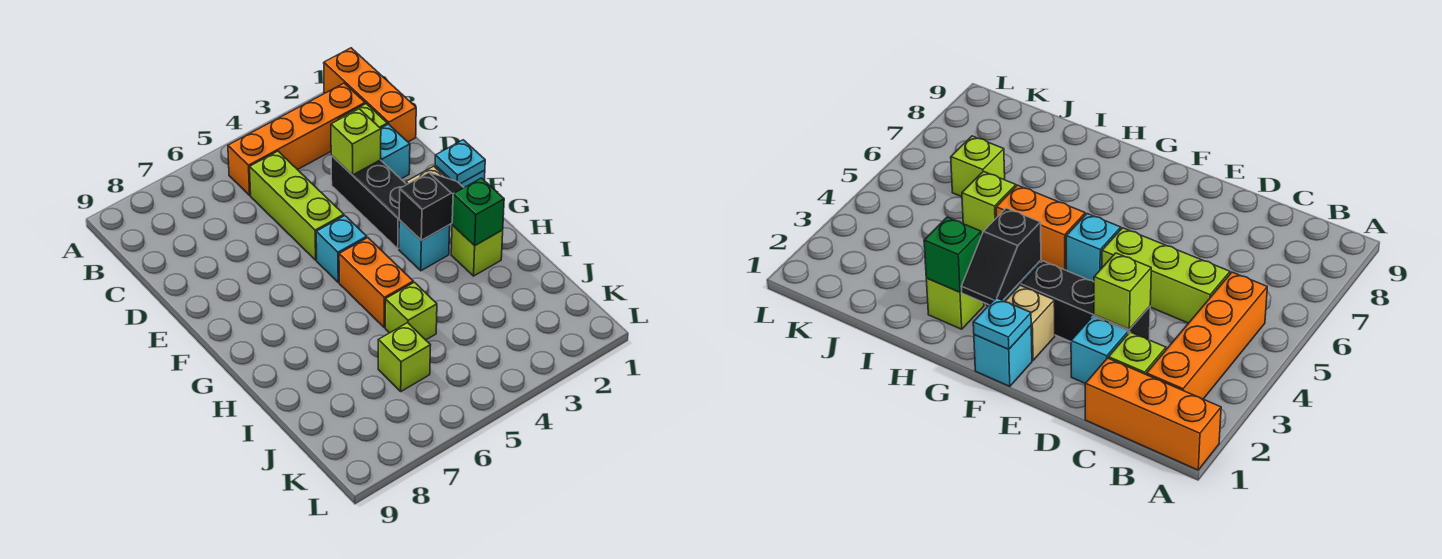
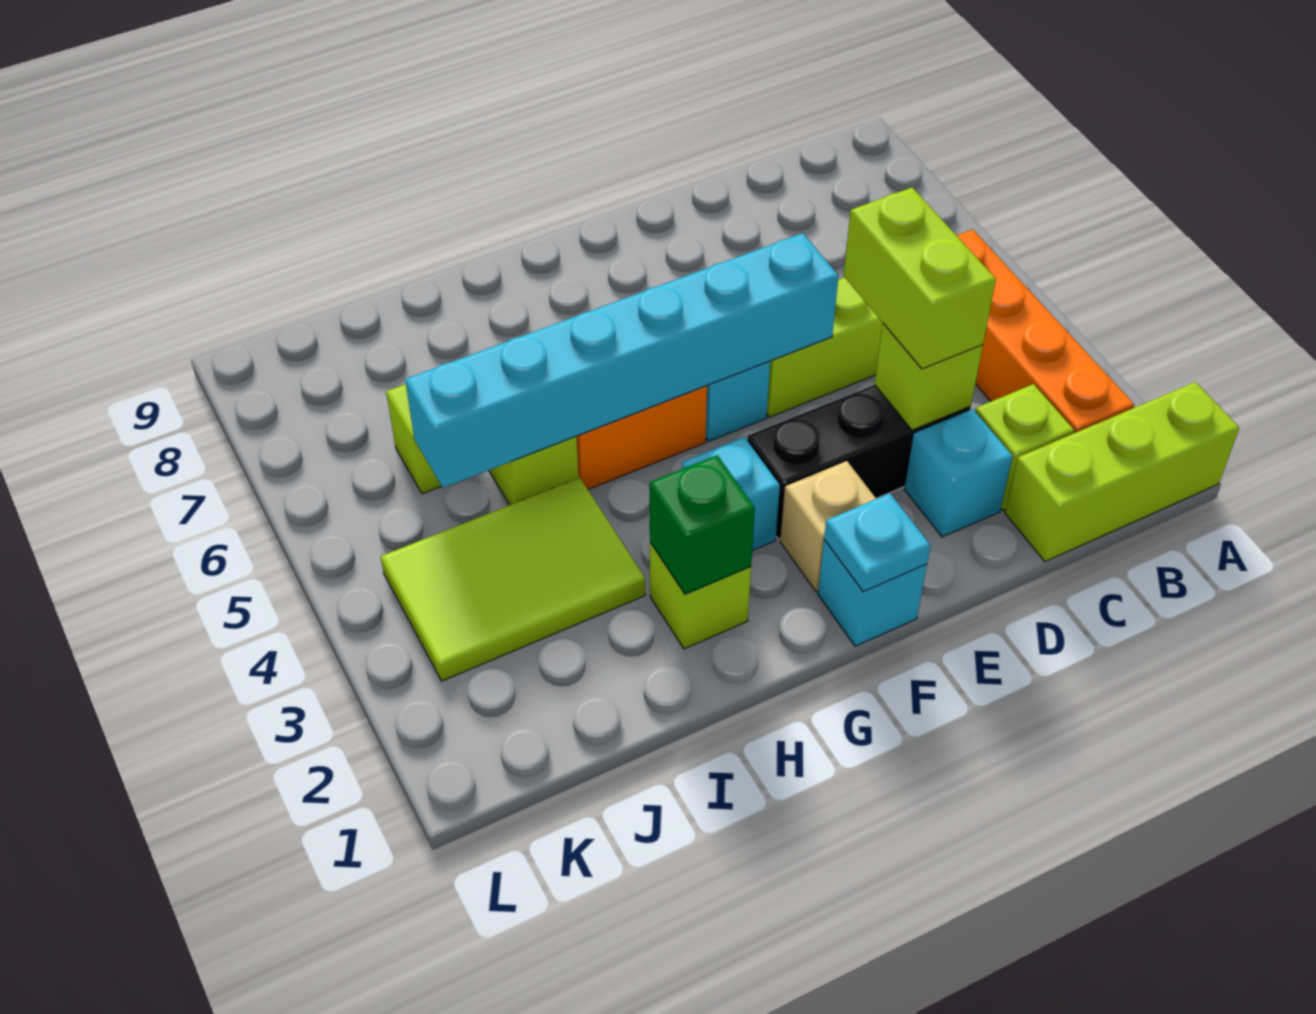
orange 1x3 brick [324,48,416,142] -> lime 1x3 brick [1005,382,1239,561]
none -> lime 1x2 brick [844,187,996,369]
none -> cyan 1x6 brick [405,233,838,488]
black 1x2 slope [399,173,464,240] -> none
none -> lime 2x3 tile [381,478,645,681]

